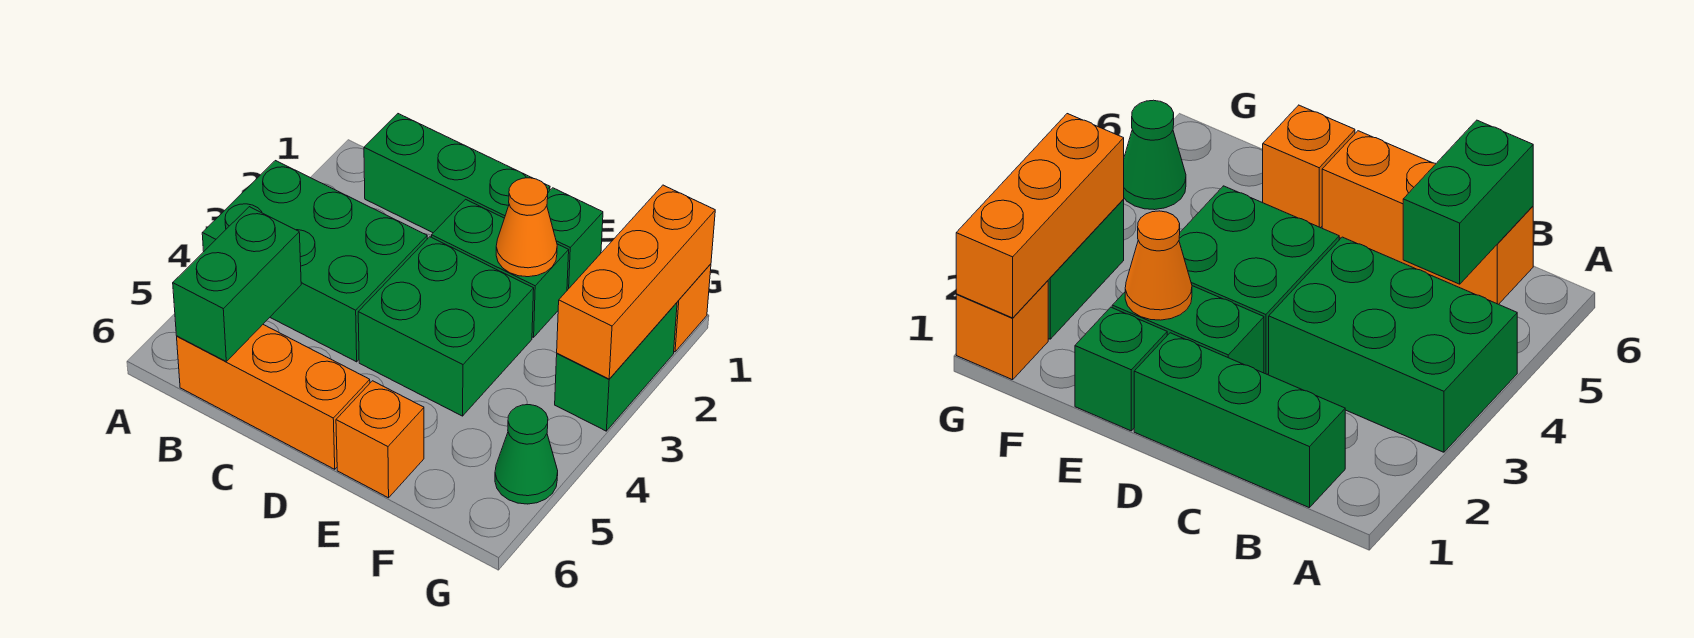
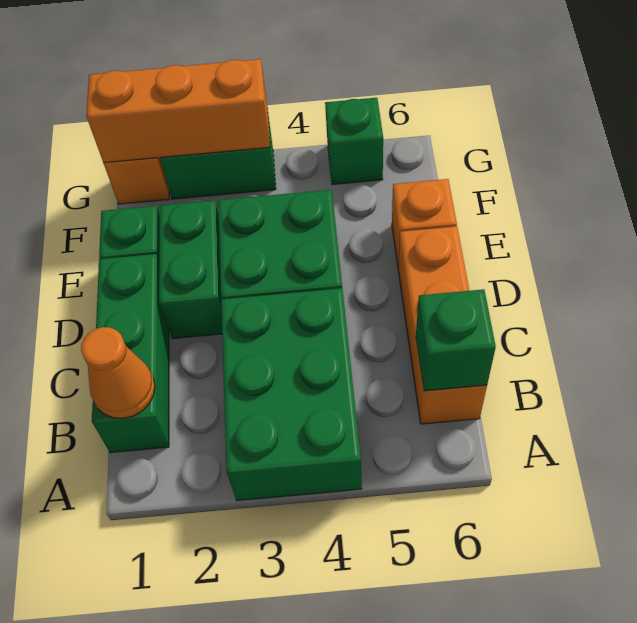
green 1x2 brick [173,207,301,361] -> green 1x1 brick [416,289,496,391]
orange 1x1 cone [496,178,557,277] -> orange 1x1 cone moved to [81,327,155,418]
green 1x1 cone [495,405,558,504] -> green 1x1 brick [325,98,383,185]

